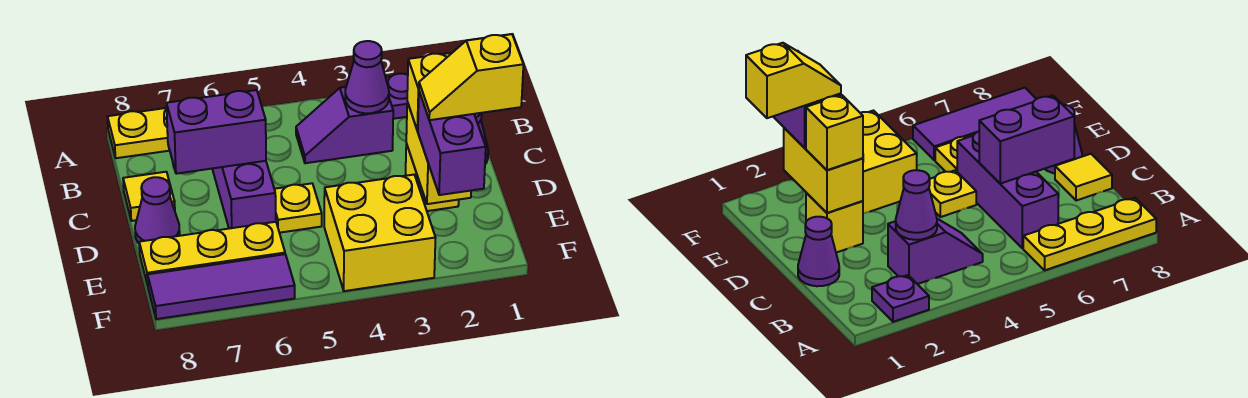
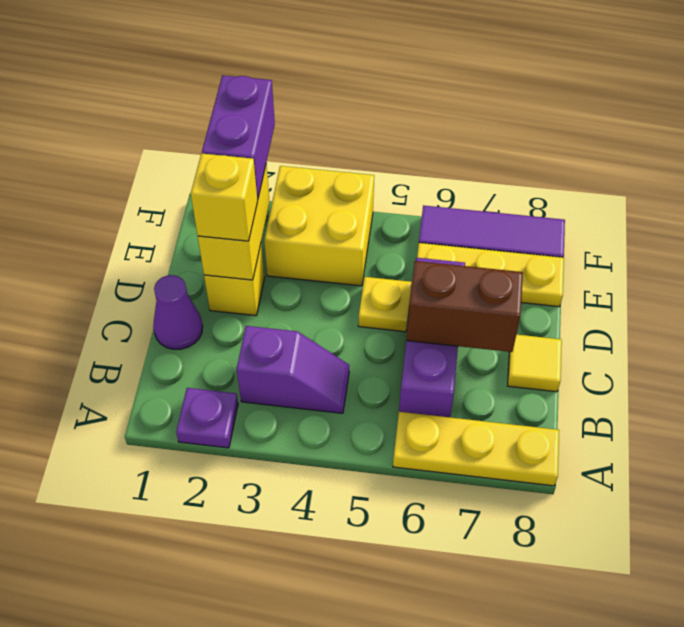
purple 1x1 cone [345,41,389,113] -> none
purple 1x2 brick [166,90,266,174] -> brown 1x2 brick [406,261,523,352]
purple 1x1 cone [135,177,180,243] -> none
yellow 1x2 slope [419,34,523,120] -> none

